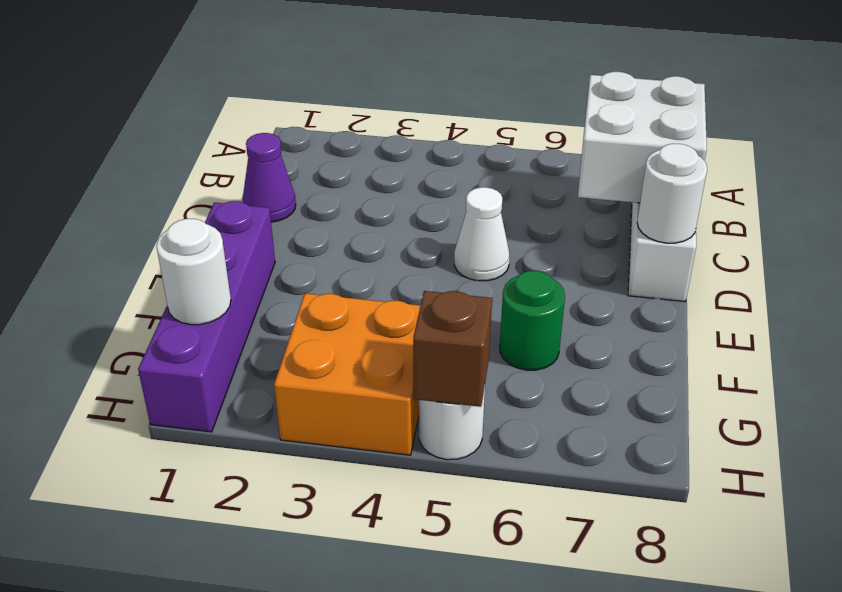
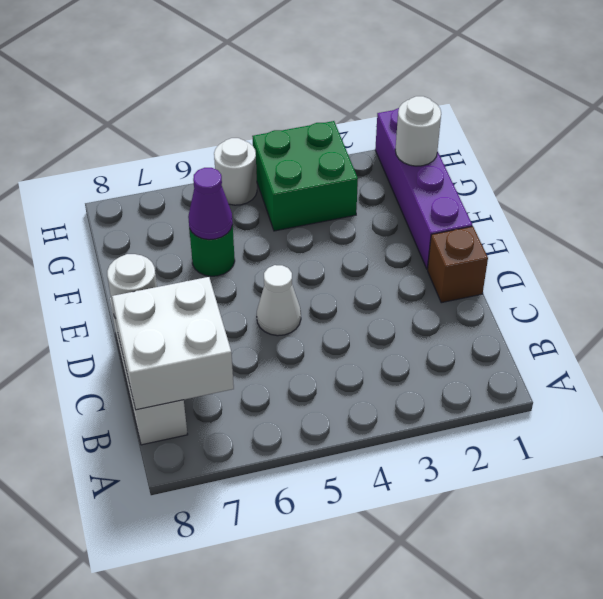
purple 1x1 cone [242,133,296,222] -> purple 1x1 cone moved to [188,168,233,240]
orange 2x2 brick [274,293,421,455] -> green 2x2 brick [252,121,358,231]
brown 1x1 brick [413,291,492,407] -> brown 1x1 brick moved to [428,226,488,303]

